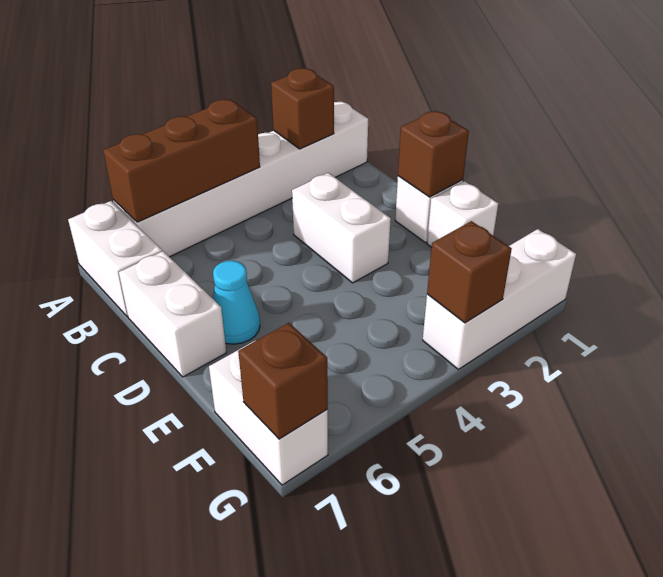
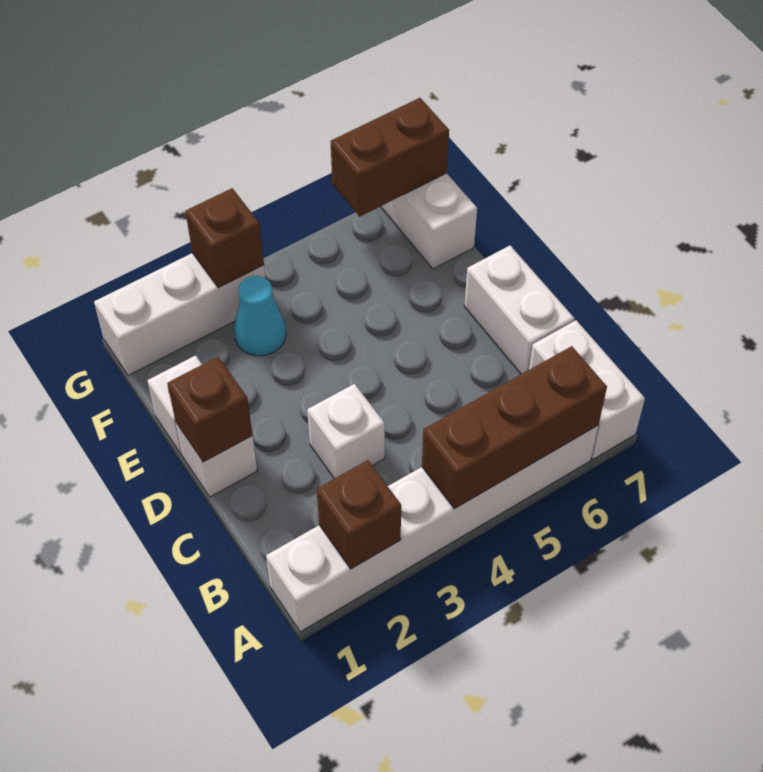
white 1x2 brick [292,173,391,283] -> white 1x1 brick [307,384,385,479]
cyan 1x1 cone [213,261,260,344] -> cyan 1x1 cone moved to [234,276,286,356]
brown 1x1 brick [238,323,328,439] -> brown 1x2 brick [331,98,449,216]

